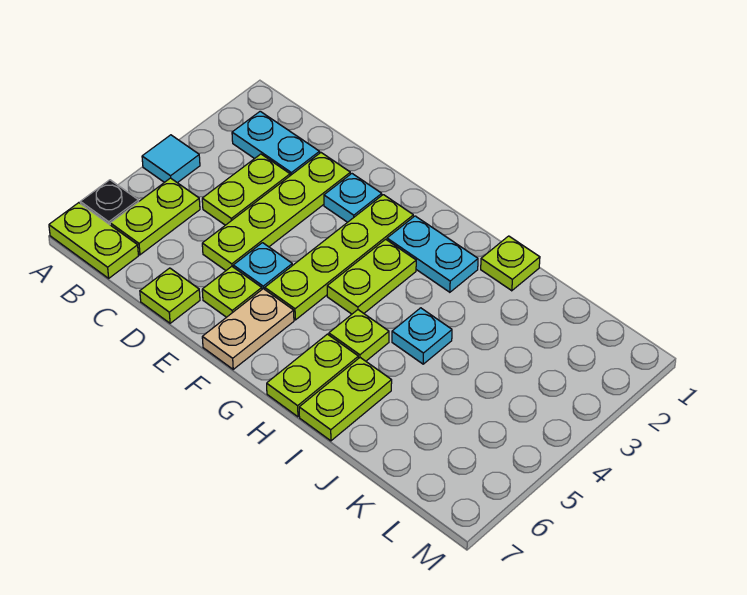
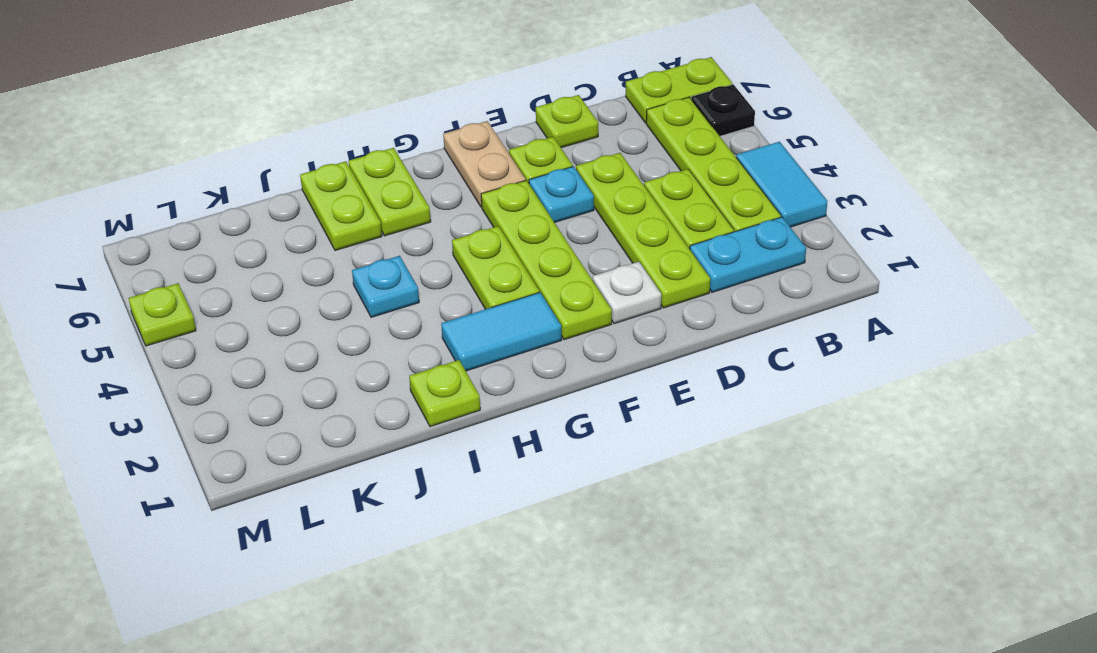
cyan 1x1 tile [142,135,200,183] -> cyan 1x2 tile [736,142,828,227]
lime 1x2 plate [110,178,200,255] -> lime 1x4 plate [646,97,781,232]
cyan 1x1 plate [324,174,382,222] -> white 1x1 plate [593,262,661,324]
cyan 1x2 plate [387,216,478,292] -> cyan 1x2 tile [441,292,562,371]
lime 1x1 plate [329,310,389,361] -> lime 1x1 plate moved to [129,283,196,346]

